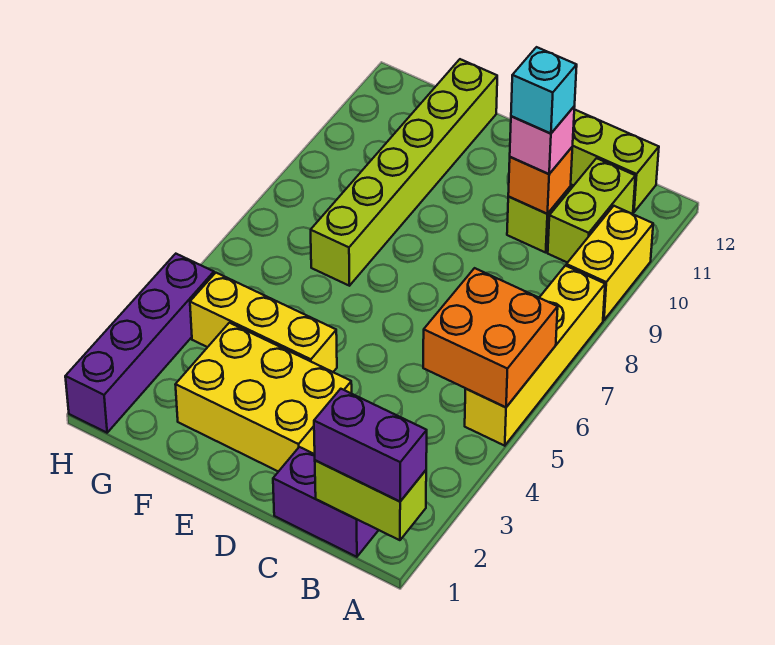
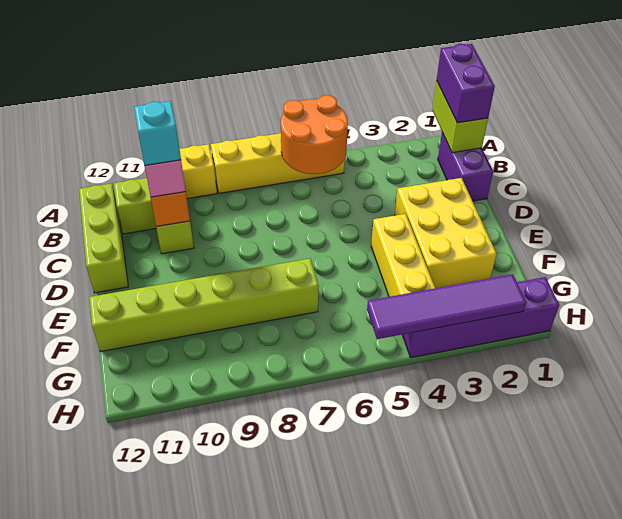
orange 2x2 brick [423,268,558,407] -> orange 2x2 round brick [281,95,348,174]
none -> purple 1x4 tile [367,274,526,339]

